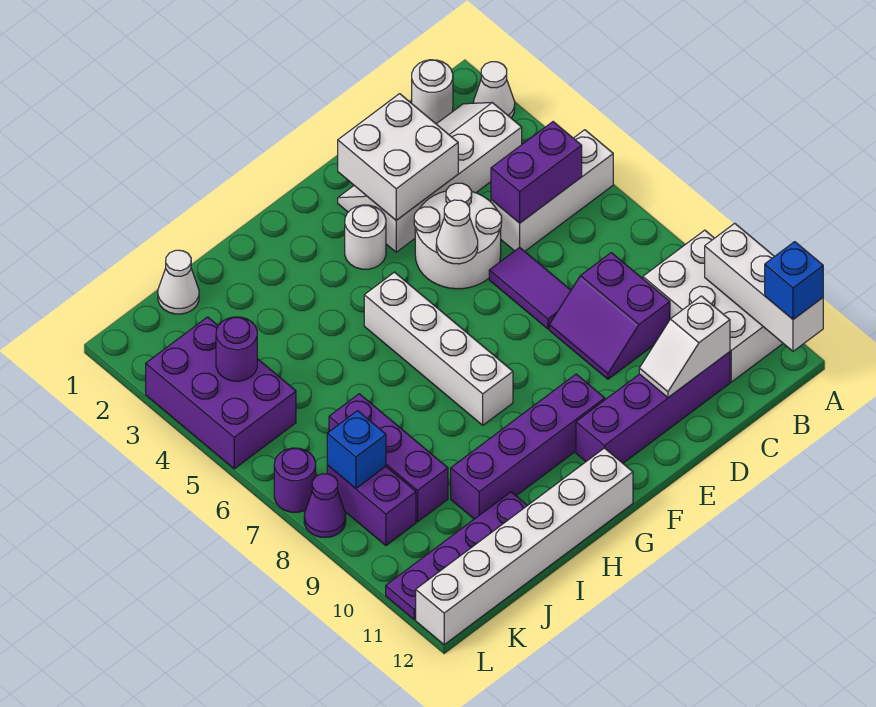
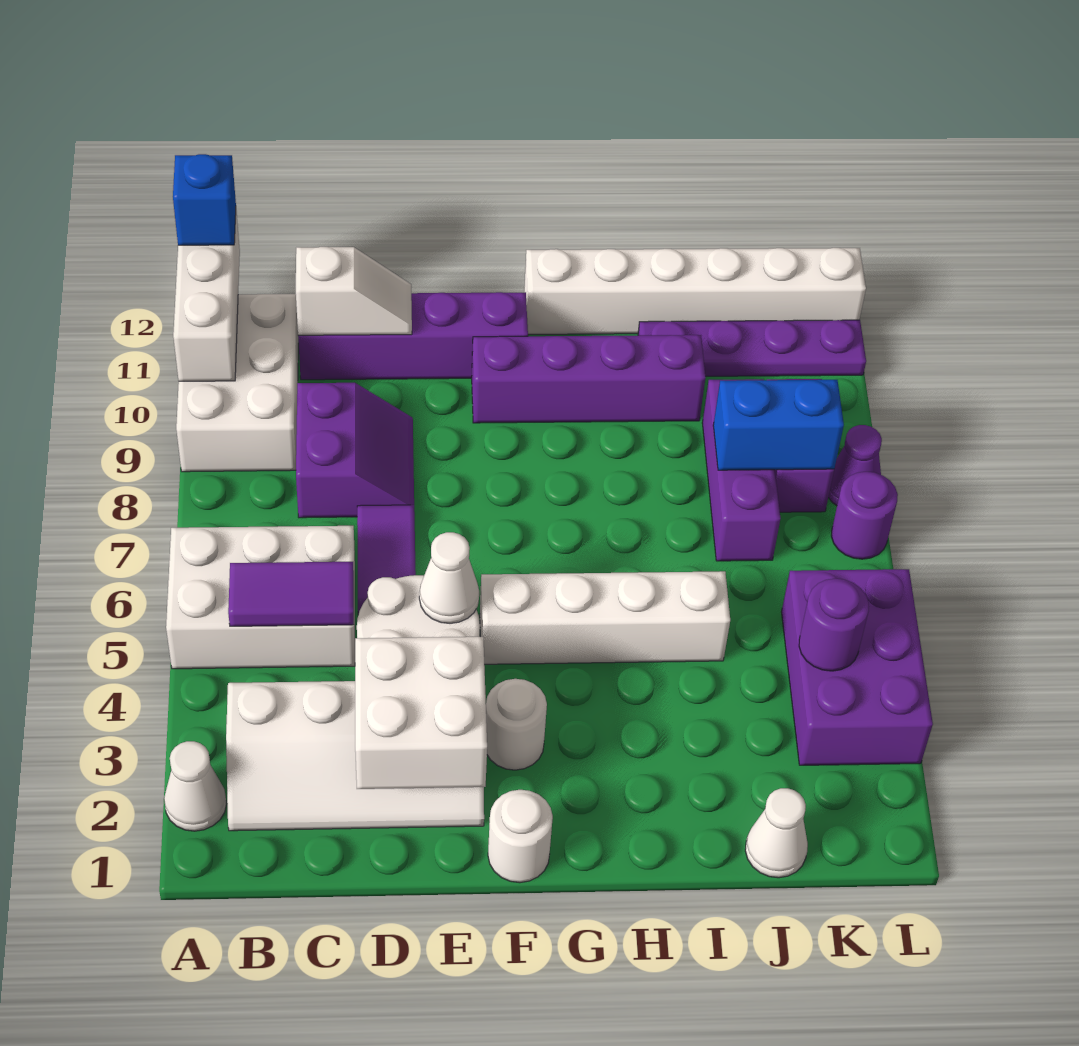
white 1x3 brick [491,130,613,251] -> white 2x3 brick [166,526,355,669]
white 1x1 round brick [412,60,453,124] -> white 1x1 round brick moved to [488,790,553,883]
purple 1x2 brick [491,122,582,223] -> purple 1x2 tile [228,562,354,626]
white 1x4 brick [364,272,513,425] -> white 1x4 brick turned to [480,571,730,664]
blue 1x1 brick [327,411,386,488] -> blue 1x2 brick [713,380,844,470]

